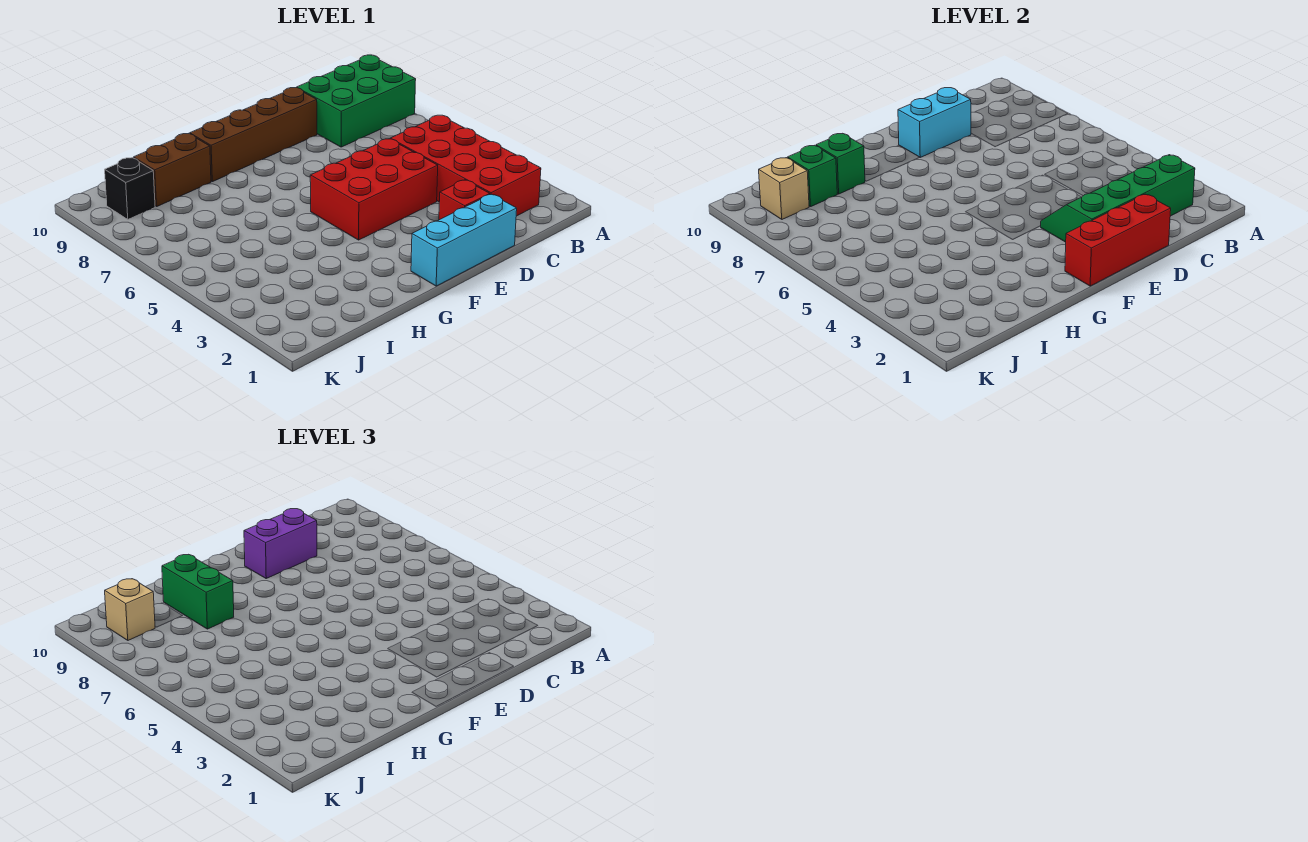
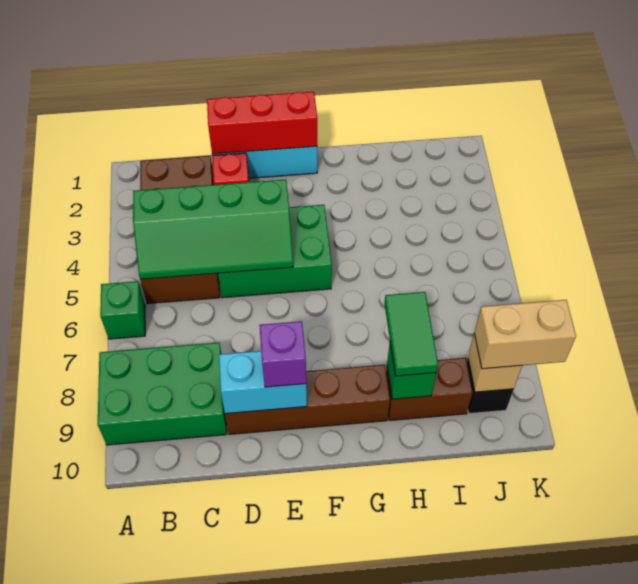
red 2x4 brick [390,115,541,216] -> brown 2x4 brick [140,156,220,304]
green 2x4 slope [1041,155,1195,242] -> green 2x4 slope moved to [133,179,293,279]
red 2x3 brick [310,139,438,240] -> green 2x3 brick [218,205,332,298]
purple 1x2 brick [244,509,317,578] -> purple 1x1 brick [259,321,306,387]
green 1x2 brick [162,555,234,629] -> green 1x2 tile [384,292,438,376]
green 1x1 brick [787,146,837,207] -> green 1x1 brick moved to [100,281,145,339]
tan 1x1 brick [105,579,155,640] -> tan 1x2 brick [474,300,576,369]

